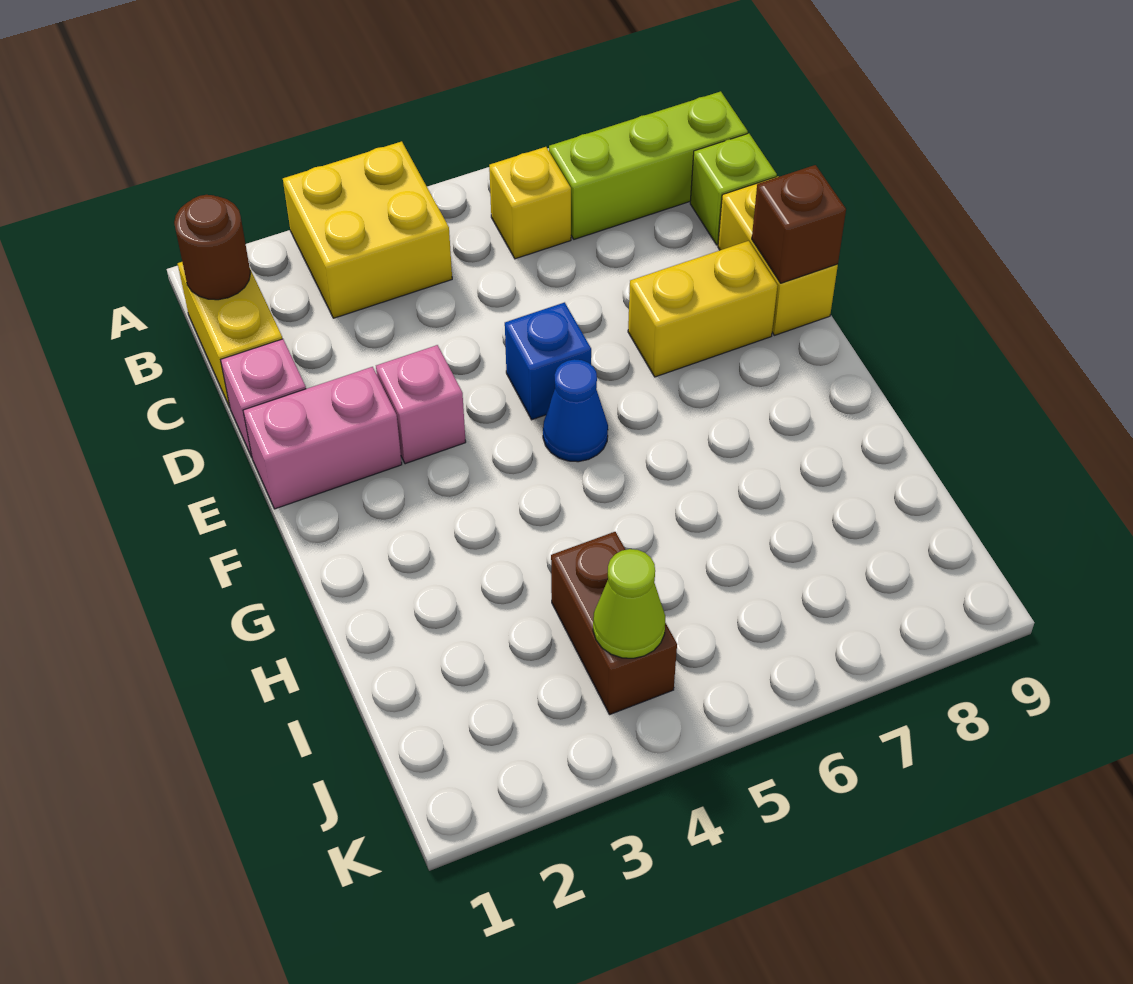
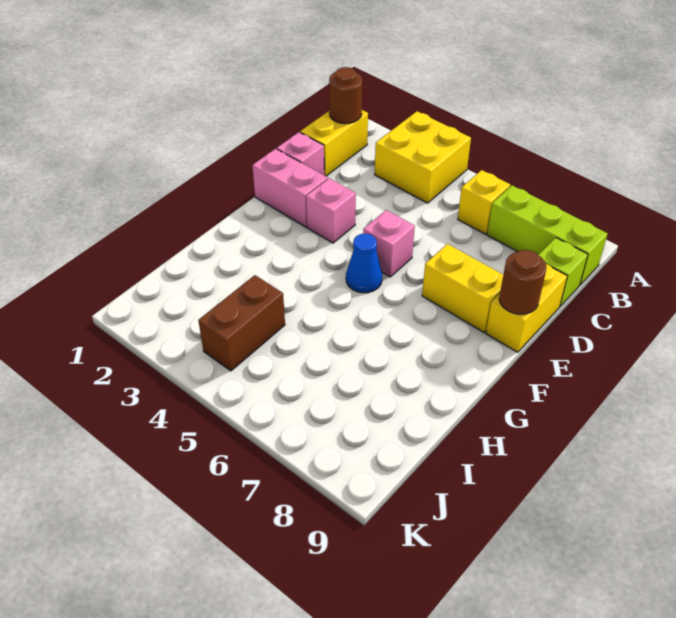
blue 1x1 brick [505,302,591,420] -> pink 1x1 brick [363,210,415,277]
brown 1x1 brick [752,165,846,283] -> brown 1x1 round brick [499,250,547,314]
lime 1x1 cone [593,549,665,658] -> none

